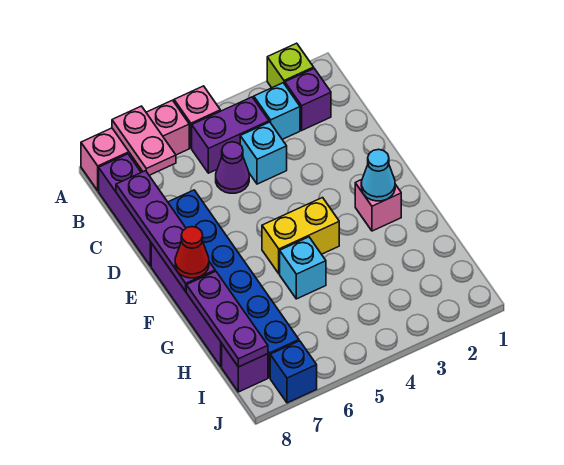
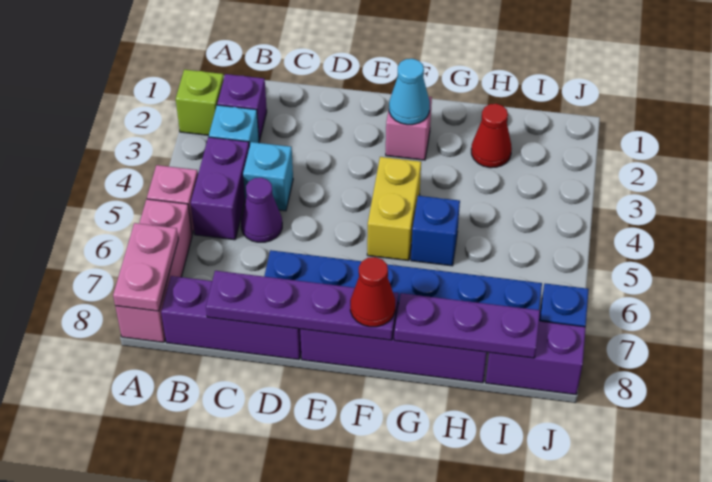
pink 1x2 plate [112,106,176,175] -> pink 1x2 plate turned to [113,223,178,311]
cyan 1x1 brick [280,237,326,299] -> blue 1x1 brick [411,196,460,266]
none -> red 1x1 cone [471,104,512,168]
purple 1x1 brick [222,344,268,392] -> purple 1x2 brick [486,321,586,395]

